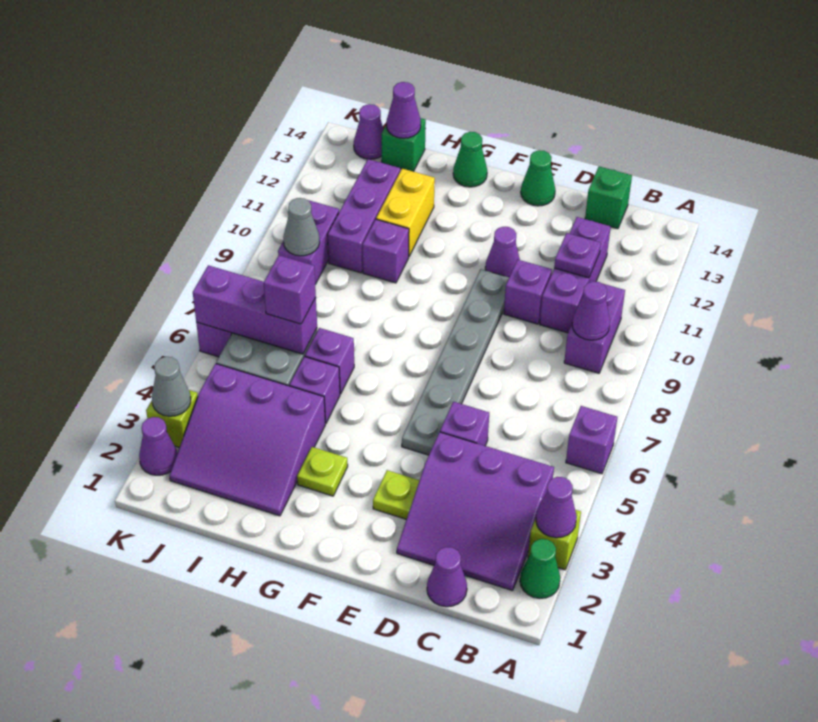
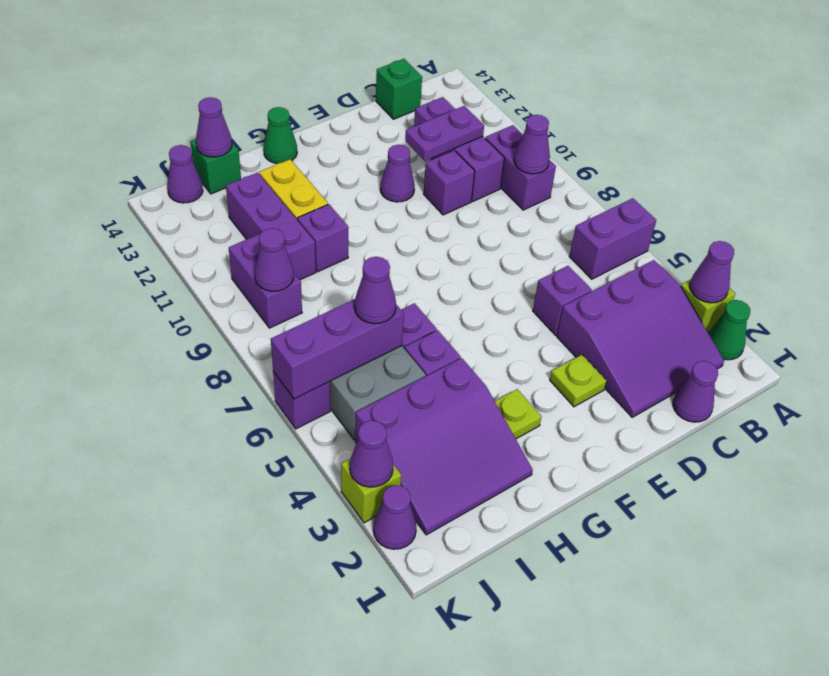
purple 1x1 brick [566,406,617,474] -> purple 1x2 brick [569,198,656,279]
purple 1x1 plate [554,233,601,278] -> purple 1x2 plate [405,106,484,161]
grey 1x6 plate [402,269,509,455] -> none
green 1x1 cone [521,150,555,206] -> none
purple 1x1 brick [264,255,316,324] -> purple 1x1 cone [354,257,396,324]
grey 1x1 cone [283,198,320,256] -> purple 1x1 cone [255,228,294,291]
grey 1x1 cone [152,357,191,416] -> purple 1x1 cone [350,421,393,487]

